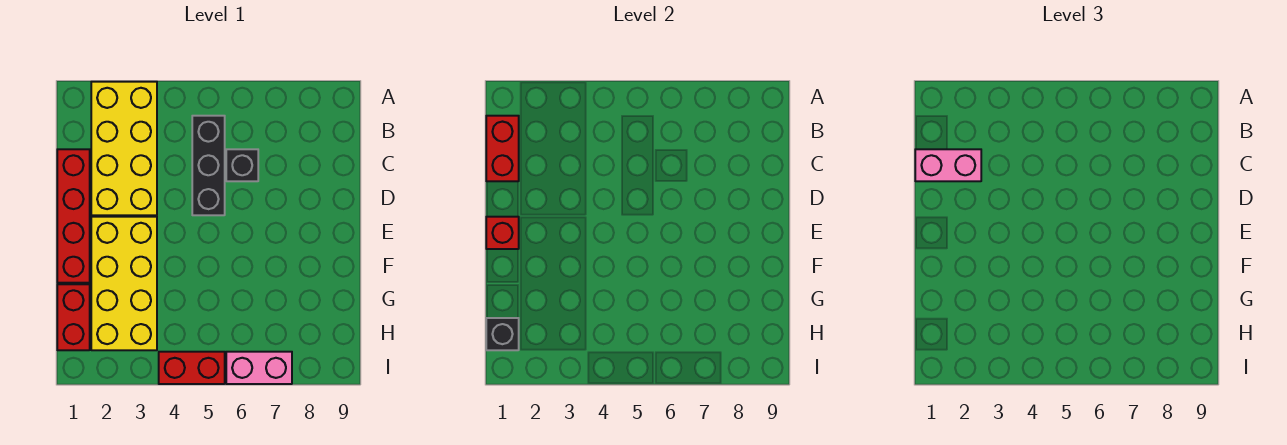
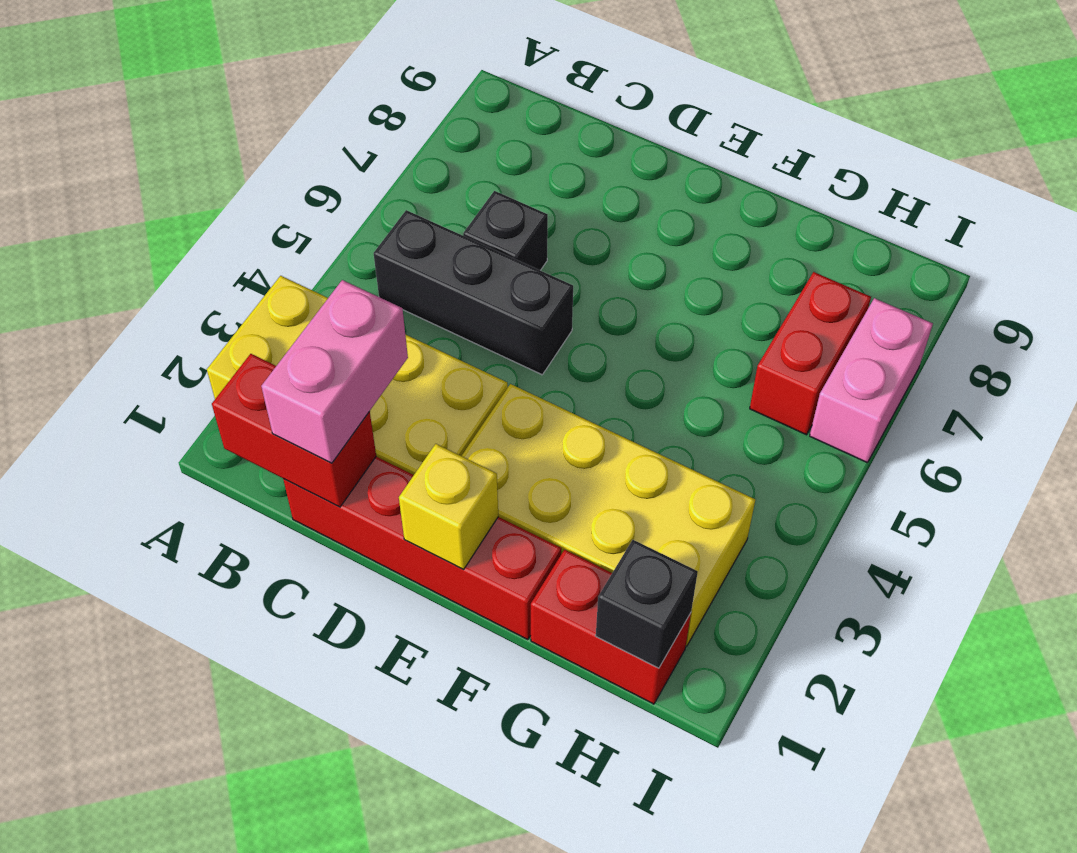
red 1x1 brick [486,217,519,249] -> yellow 1x1 brick [399,444,498,570]
red 1x2 brick [159,352,225,384] -> red 1x2 brick moved to [750,272,871,435]

